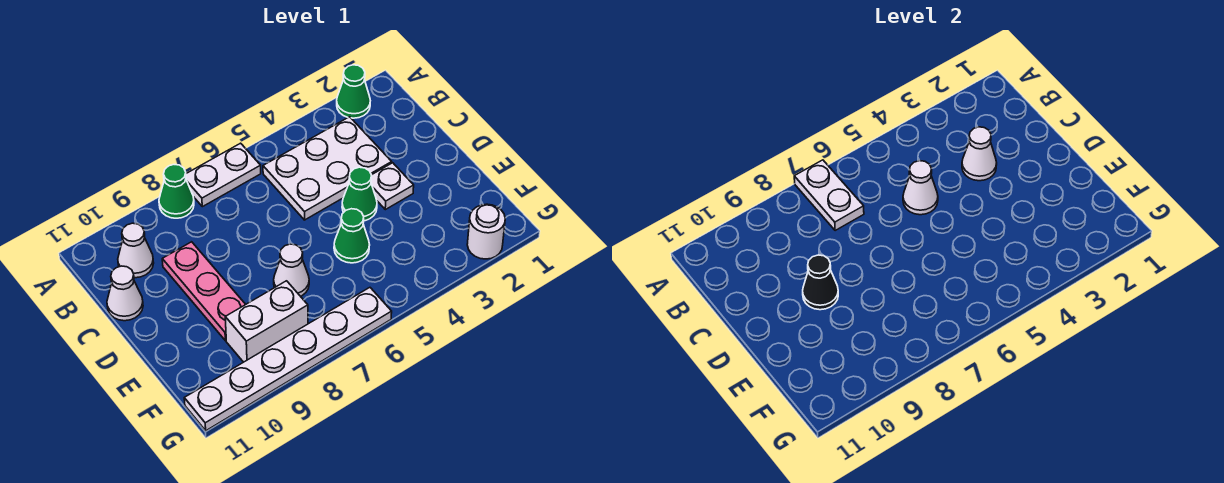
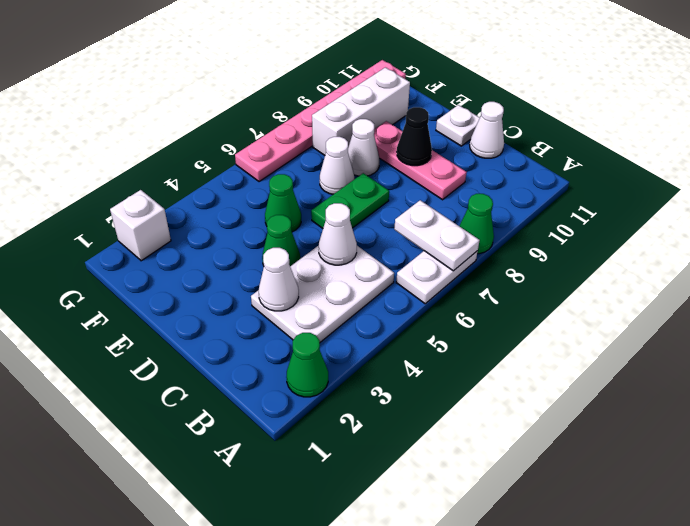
white 1x1 cone [118,223,154,278] -> white 1x1 cone moved to [348,119,379,176]
white 1x1 plate [371,163,414,210] -> white 1x1 plate moved to [436,105,480,146]
none -> green 1x2 plate [311,173,389,228]
white 1x2 brick [225,281,308,362] -> white 1x3 brick [312,67,410,155]
white 1x1 round brick [467,204,505,259] -> white 1x1 brick [110,190,171,261]
white 1x6 plate [184,288,392,431] -> pink 1x6 plate [235,60,406,182]

